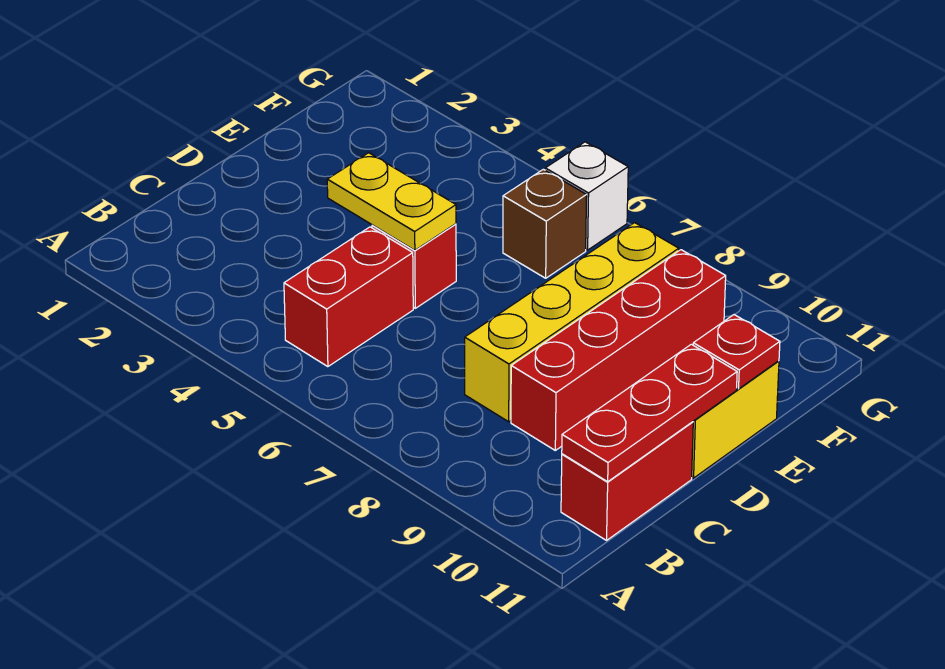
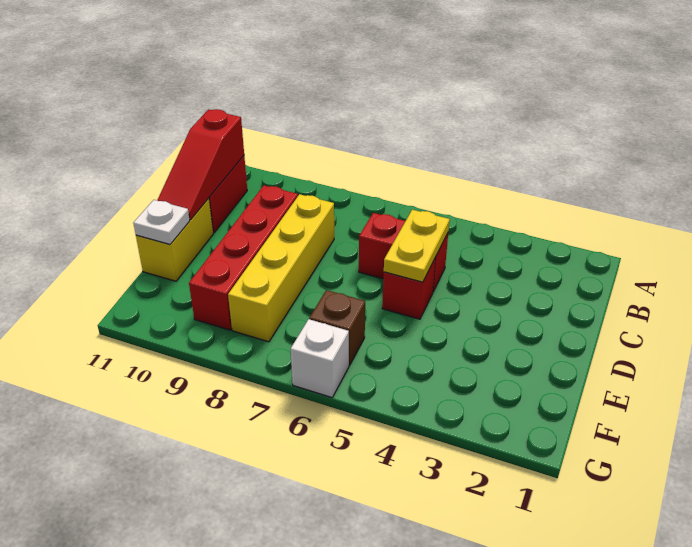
red 1x2 brick [284,227,413,367] -> red 1x2 brick turned to [359,213,448,292]
red 1x3 plate [562,344,737,482] -> red 1x3 slope [157,109,244,220]
yellow 1x2 plate [327,153,456,250] -> yellow 1x2 plate turned to [384,210,450,282]
red 1x1 plate [693,315,780,389] -> white 1x1 plate [133,200,190,245]

